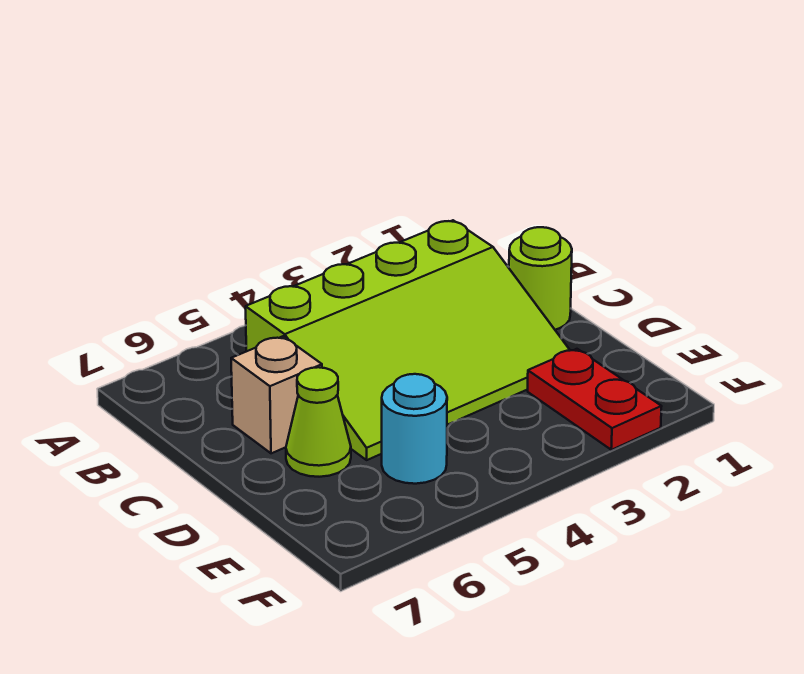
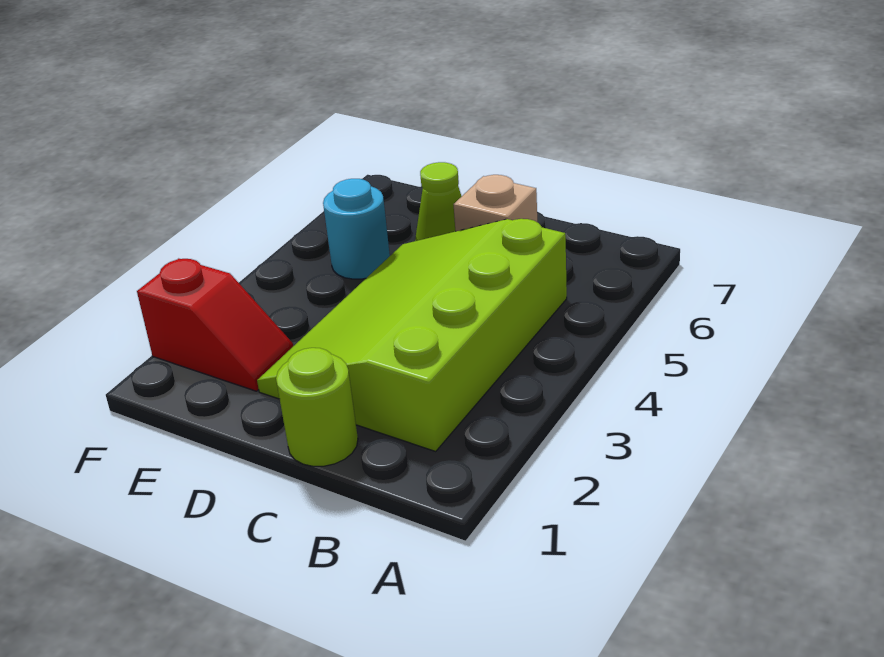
red 1x2 plate [528,349,662,450] -> red 1x2 slope [137,259,293,391]

